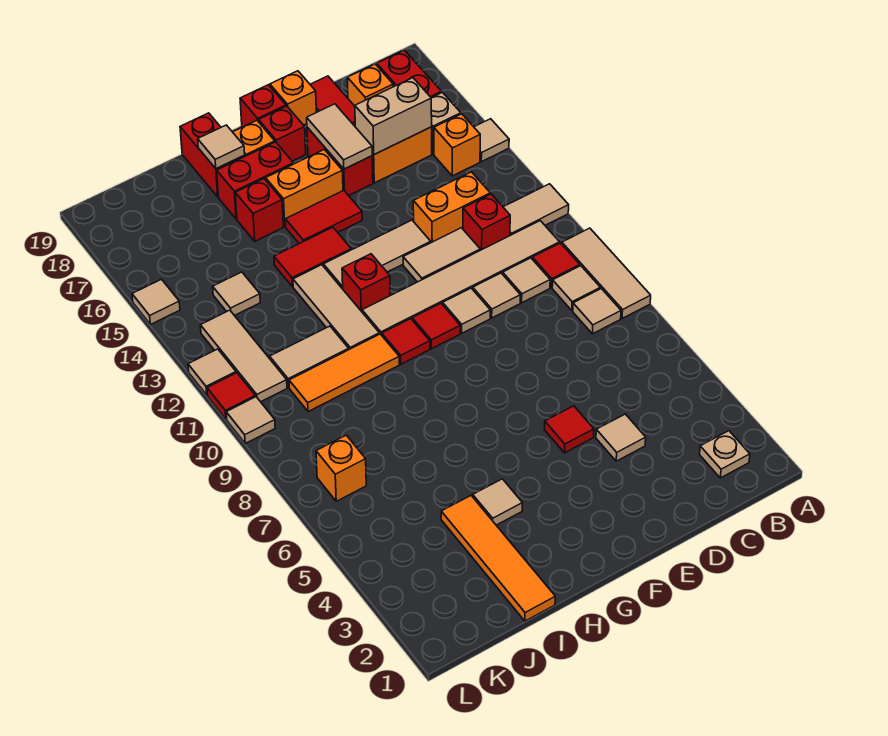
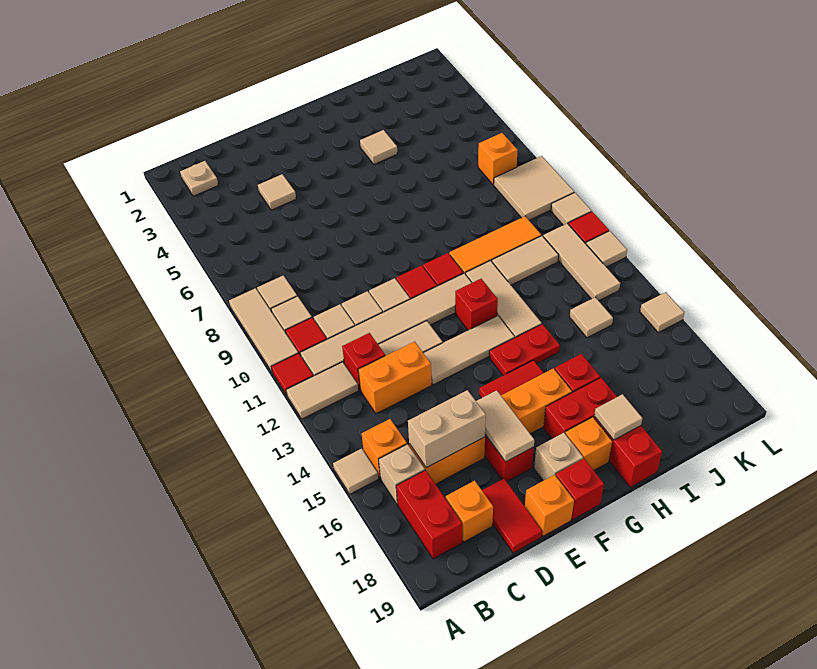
red 1x1 tile [544,406,594,453] -> red 1x1 tile moved to [271,353,313,395]
red 1x1 brick [259,106,306,161] -> tan 1x1 brick [534,433,583,481]
red 1x2 tile [274,227,351,287] -> red 1x2 plate [489,324,560,376]
orange 1x4 tile [441,496,555,621] -> none
none -> tan 2x2 tile [494,156,574,220]

